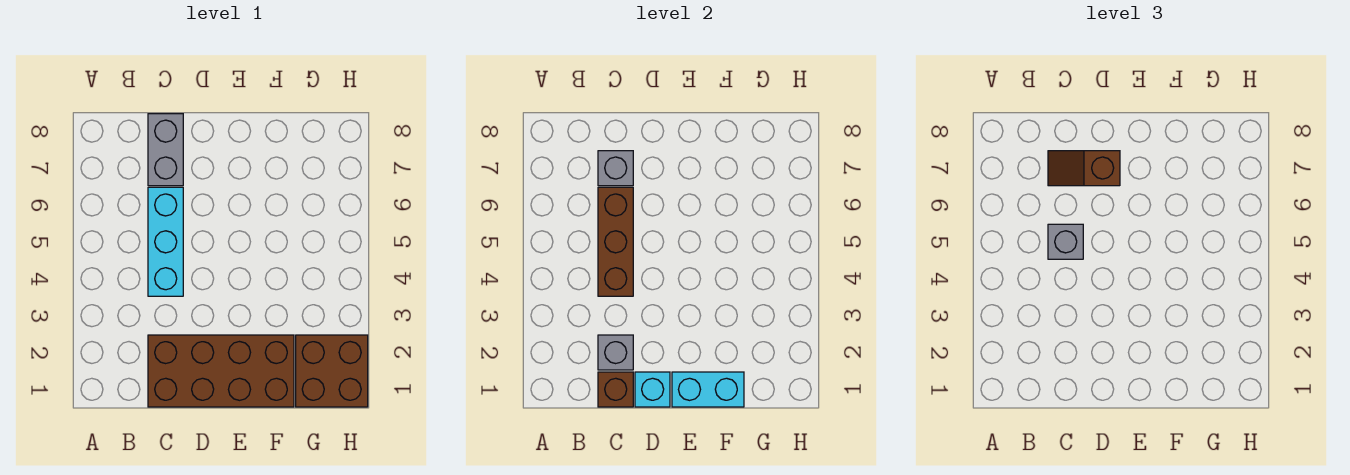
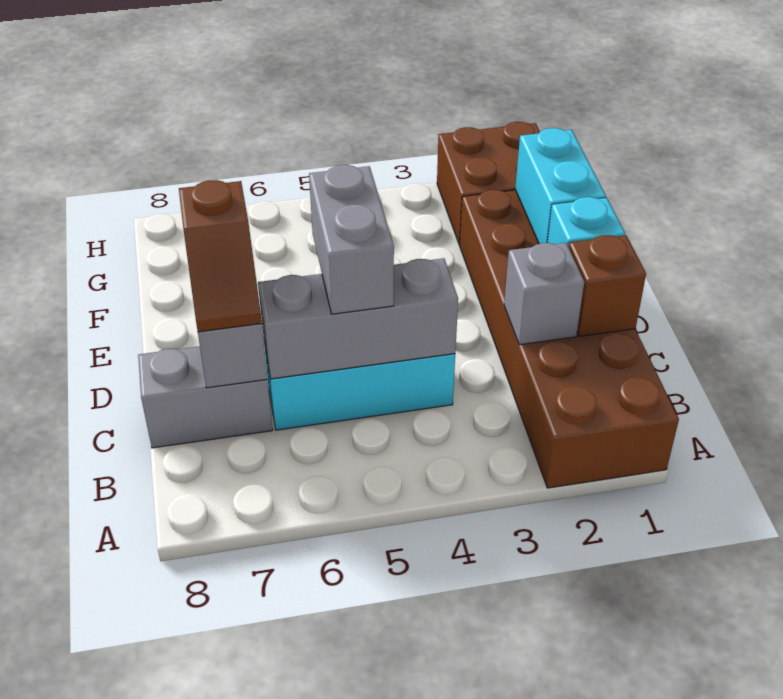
brown 2x4 brick [148,335,294,407] -> brown 2x6 brick [460,190,679,488]
brown 1x3 brick [598,187,633,296] -> grey 1x3 brick [258,258,458,379]
grey 1x1 brick [1048,224,1083,259] -> grey 1x2 brick [309,165,394,314]

